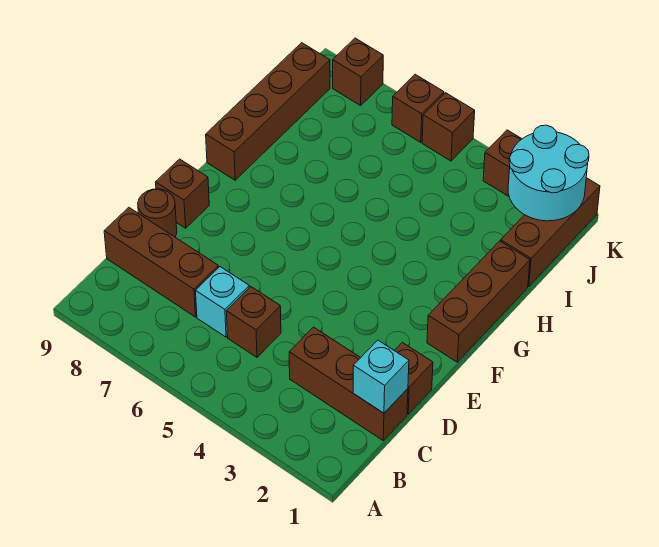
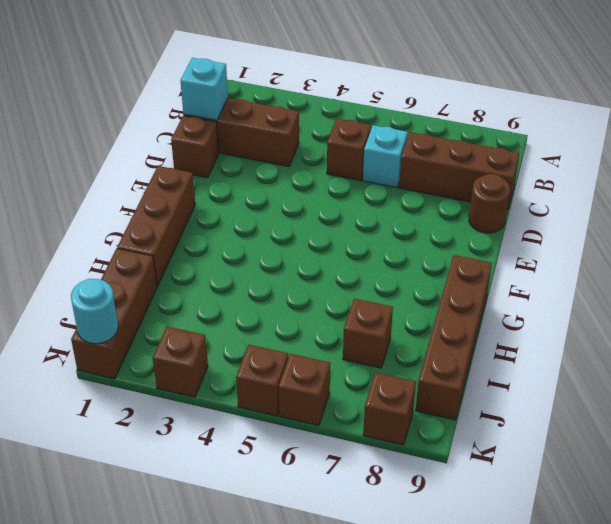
brown 1x1 brick [156,159,209,228] -> brown 1x1 brick moved to [343,299,393,368]
cyan 2x2 round brick [508,125,589,221] -> cyan 1x1 round brick [71,279,118,344]

